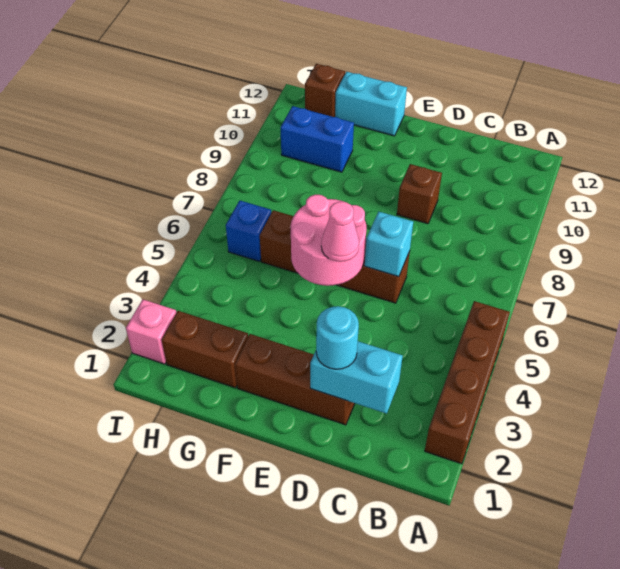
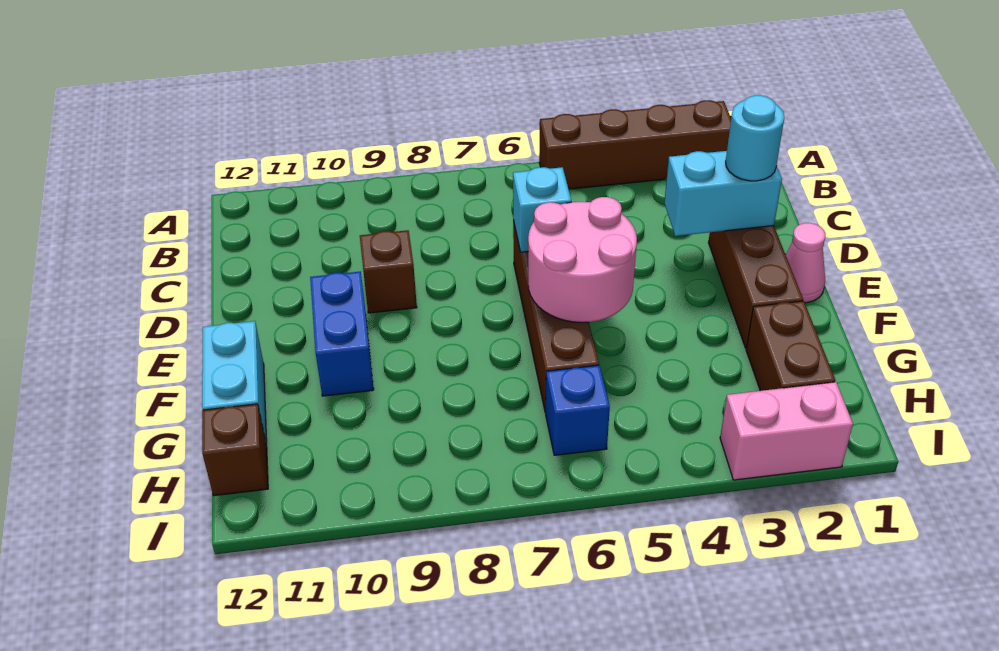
cyan 1x2 brick [310,341,403,414] -> cyan 1x2 brick turned to [664,151,782,236]
pink 1x1 cone [321,202,359,262] -> pink 1x1 cone moved to [786,223,826,303]
blue 1x2 brick [280,106,354,172] -> blue 1x2 brick moved to [310,272,374,396]
pink 1x1 brick [126,300,176,364] -> pink 1x2 brick [720,382,853,480]

